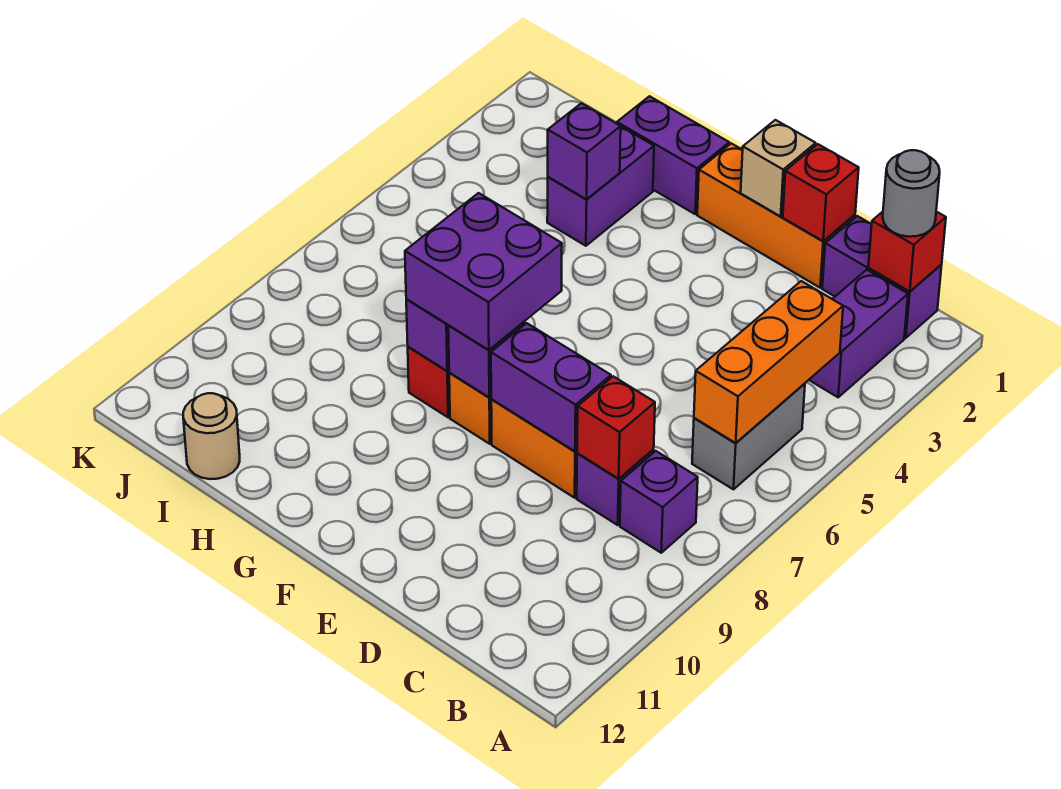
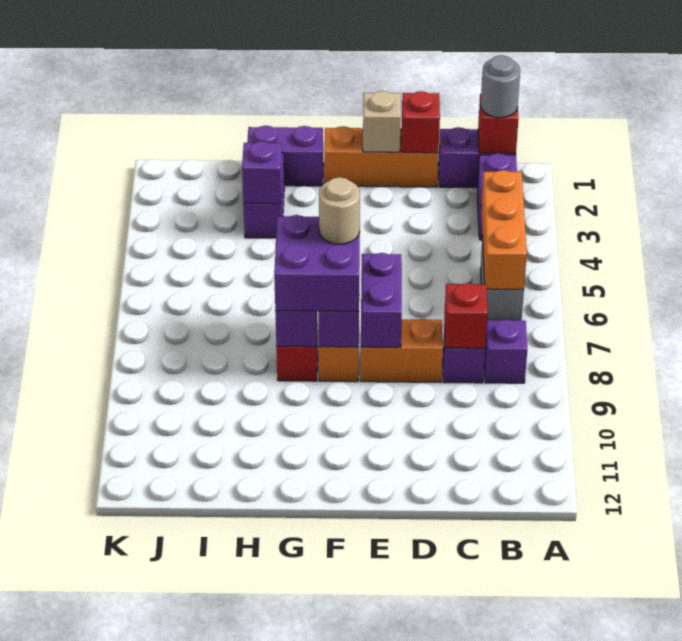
purple 1x2 brick [491,323,611,451] -> purple 1x2 brick turned to [361,253,402,347]
tan 1x1 round brick [183,393,240,479] -> tan 1x1 round brick moved to [319,177,360,244]

